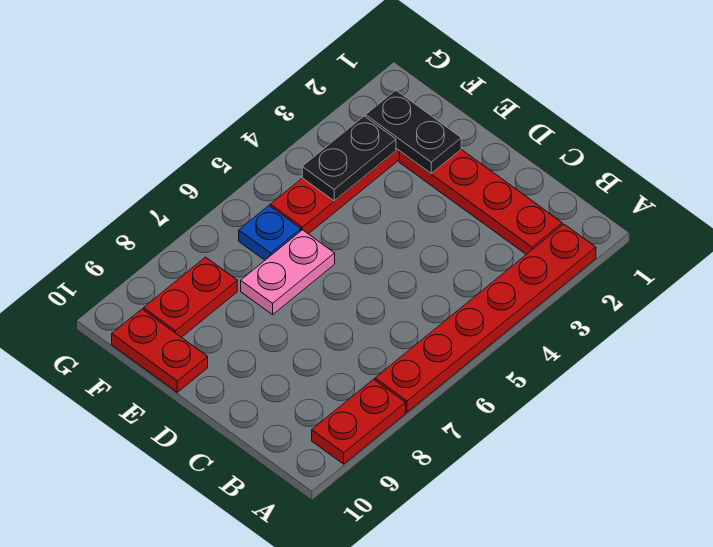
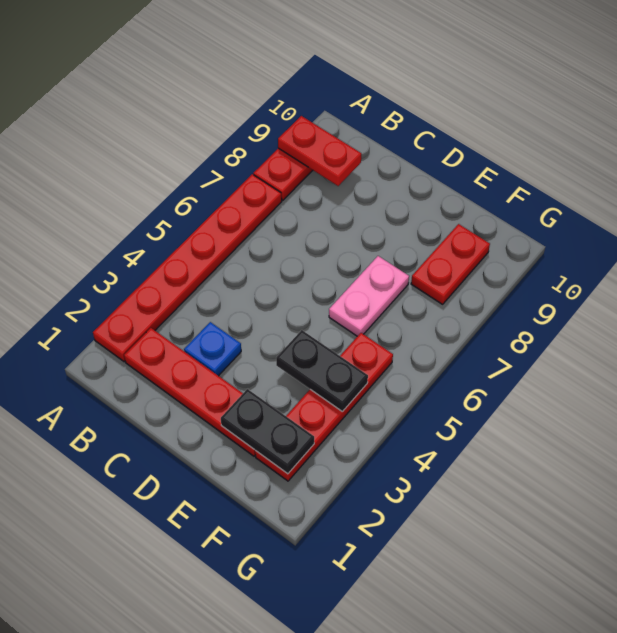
red 1x2 plate [112,309,208,392] -> red 1x2 plate moved to [278,116,361,186]
black 1x2 plate [302,116,396,201] -> black 1x2 plate turned to [276,330,368,412]
blue 1x1 plate [239,206,301,260] -> blue 1x1 plate moved to [184,322,241,376]

